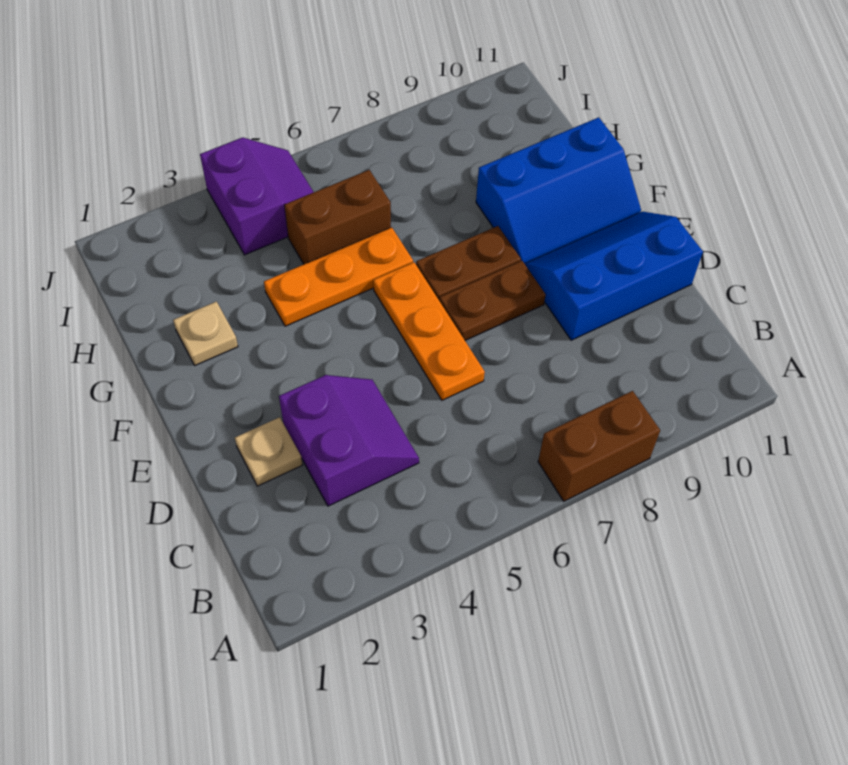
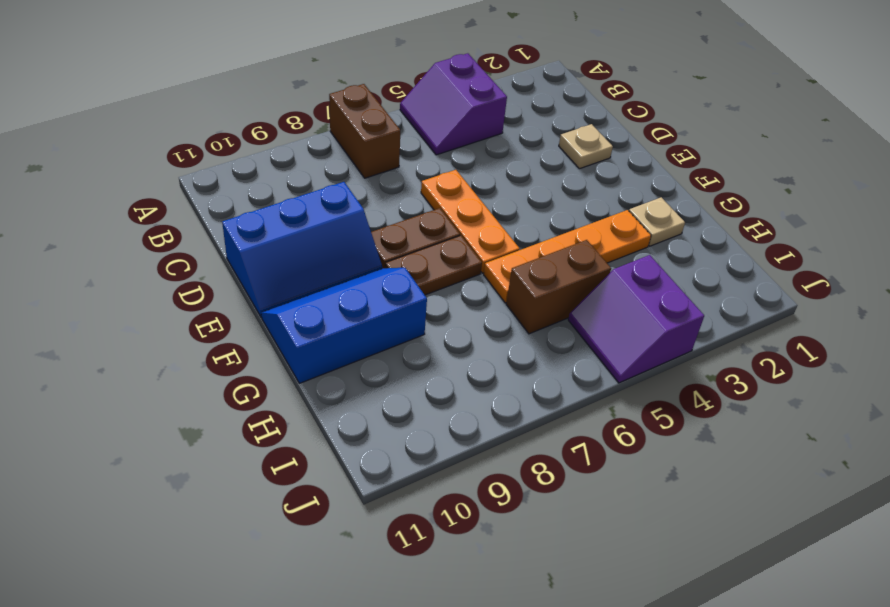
brown 1x2 brick [538,391,660,501] -> brown 1x2 brick turned to [329,84,400,178]
purple 2x2 slope [279,375,419,506] -> purple 2x2 slope moved to [400,53,507,155]
orange 1x3 plate [264,227,413,326] -> orange 1x4 plate [484,210,651,303]

